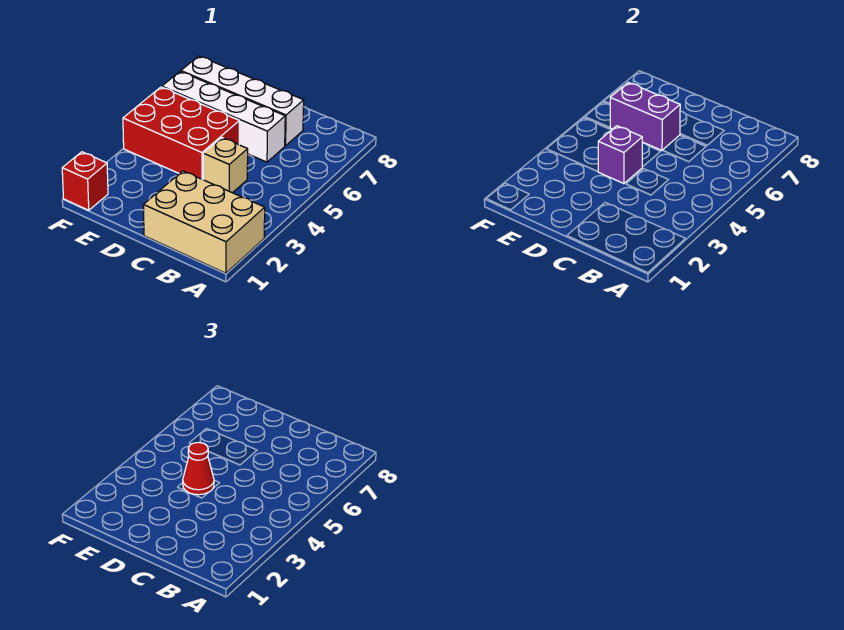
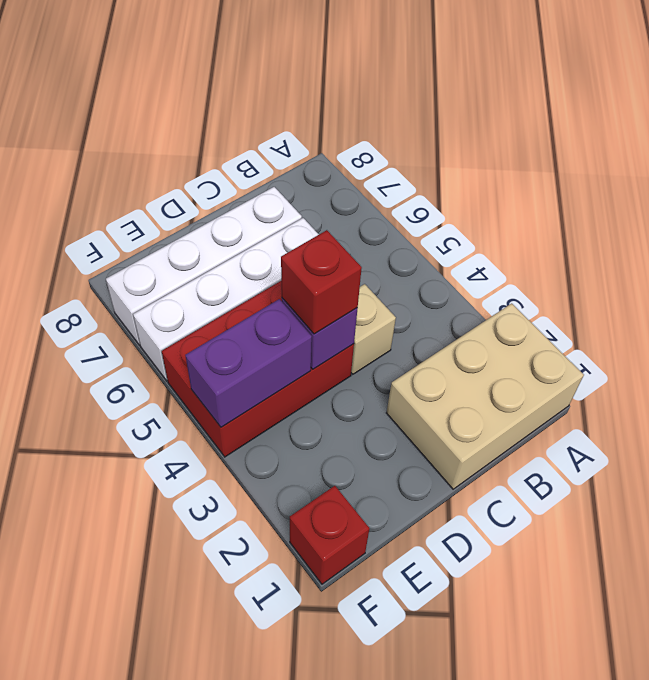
red 1x1 cone [183,442,214,495] -> red 1x1 brick [281,230,362,334]
purple 1x2 brick [610,83,680,150] -> purple 1x2 brick moved to [185,299,312,427]

